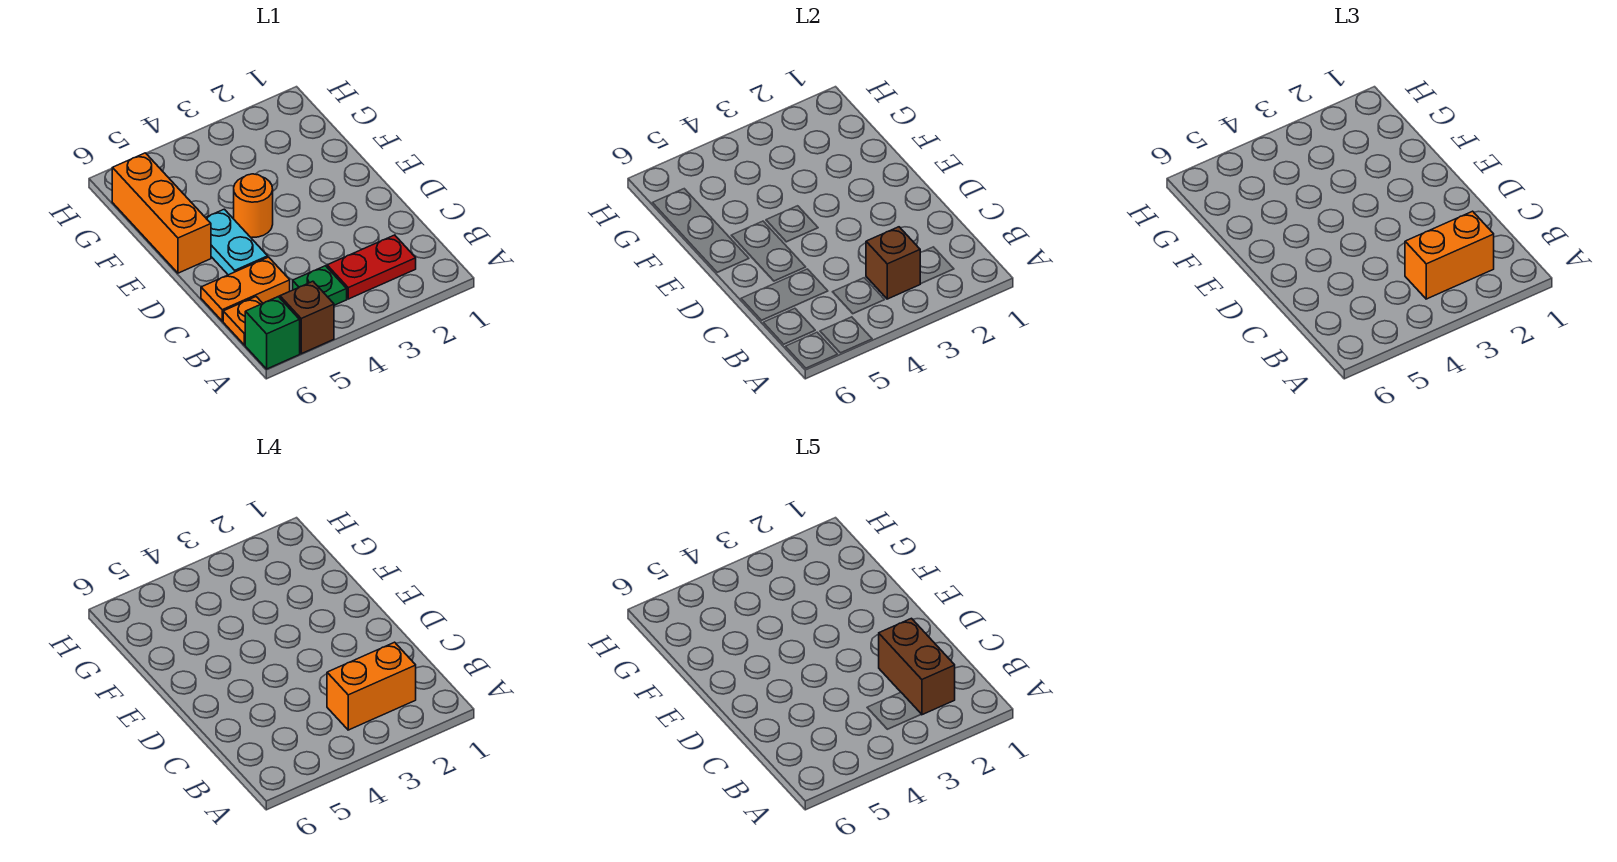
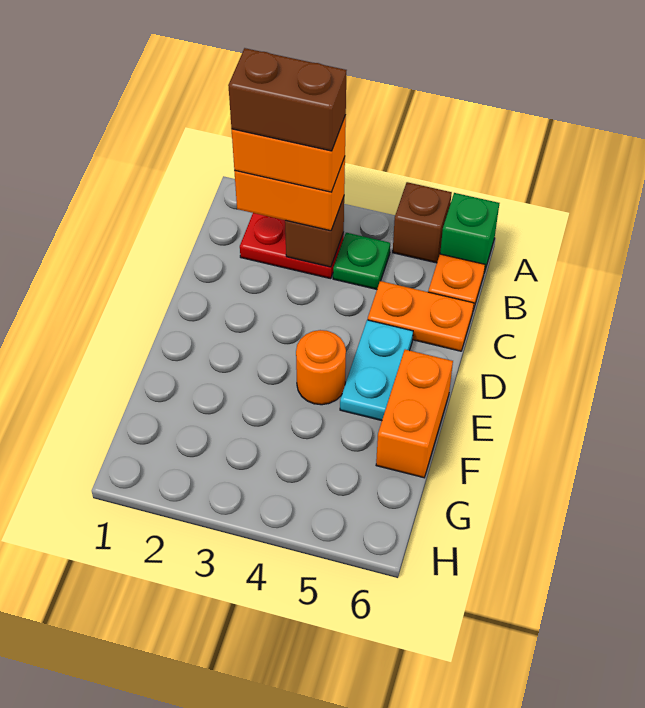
brown 1x2 brick [879,618,955,715] -> brown 1x2 brick turned to [228,48,346,151]
orange 1x3 brick [112,153,211,273] -> orange 1x2 brick [376,350,453,478]

